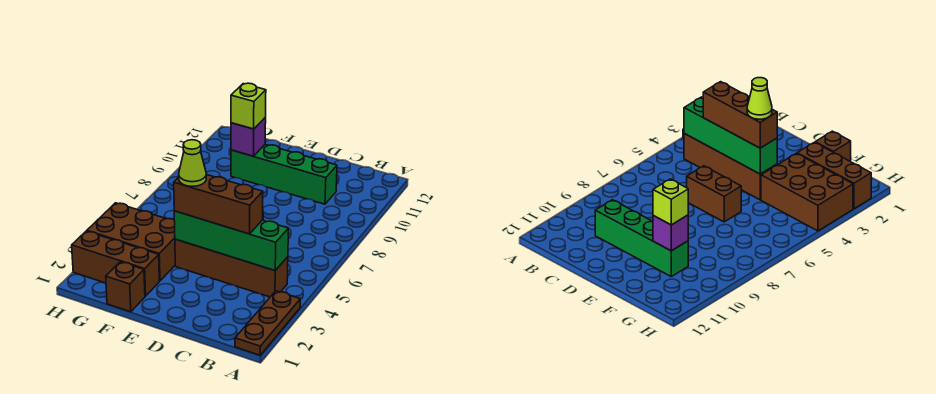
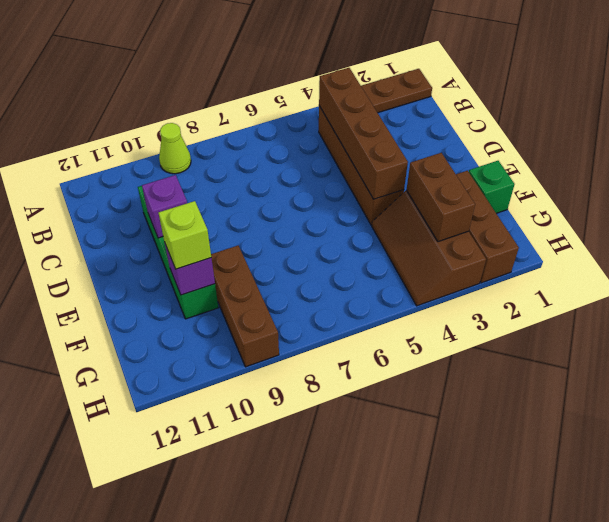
green 1x4 brick [174,211,288,271] -> brown 1x4 brick [319,68,408,199]
brown 1x3 brick [174,174,263,234] -> brown 1x3 brick moved to [211,246,279,367]
brown 1x2 brick [687,166,741,222] -> brown 1x2 brick moved to [406,153,475,242]
none -> purple 1x1 brick [142,175,187,238]
lime 1x1 cone [179,140,206,186] -> lime 1x1 cone moved to [159,123,191,174]
brown 1x1 brick [106,262,145,312] -> green 1x1 brick [469,161,515,213]
brown 2x3 brick [87,203,175,281] -> brown 2x3 slope [372,191,486,306]

